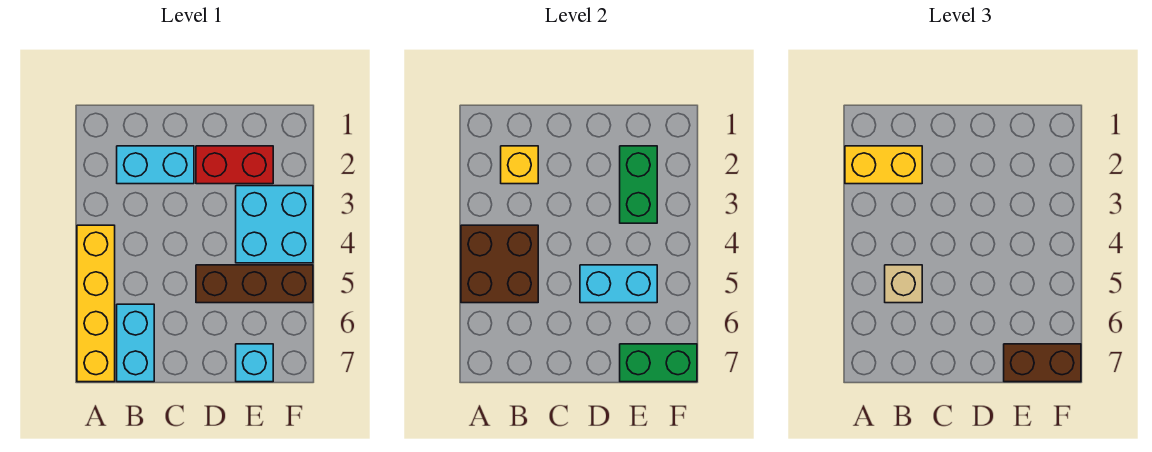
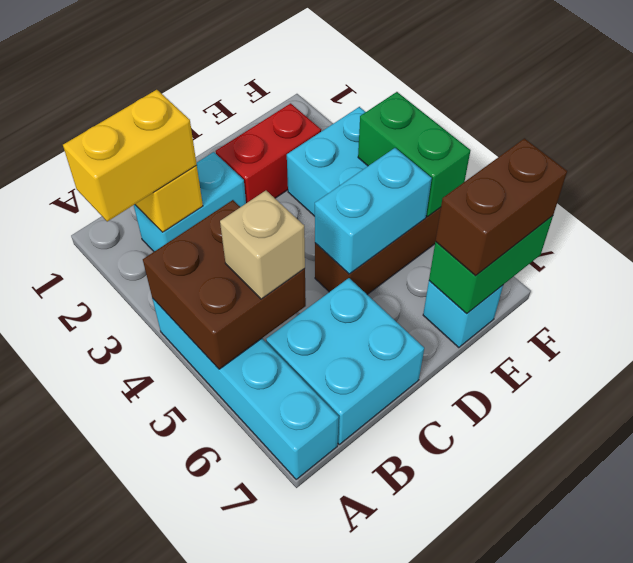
yellow 1x4 brick [77,225,115,382] -> cyan 1x4 brick [152,298,339,479]
cyan 1x2 brick [117,304,154,382] -> cyan 2x2 brick [266,278,424,444]
green 1x2 brick [620,146,657,223] -> green 1x2 brick moved to [358,92,471,216]

